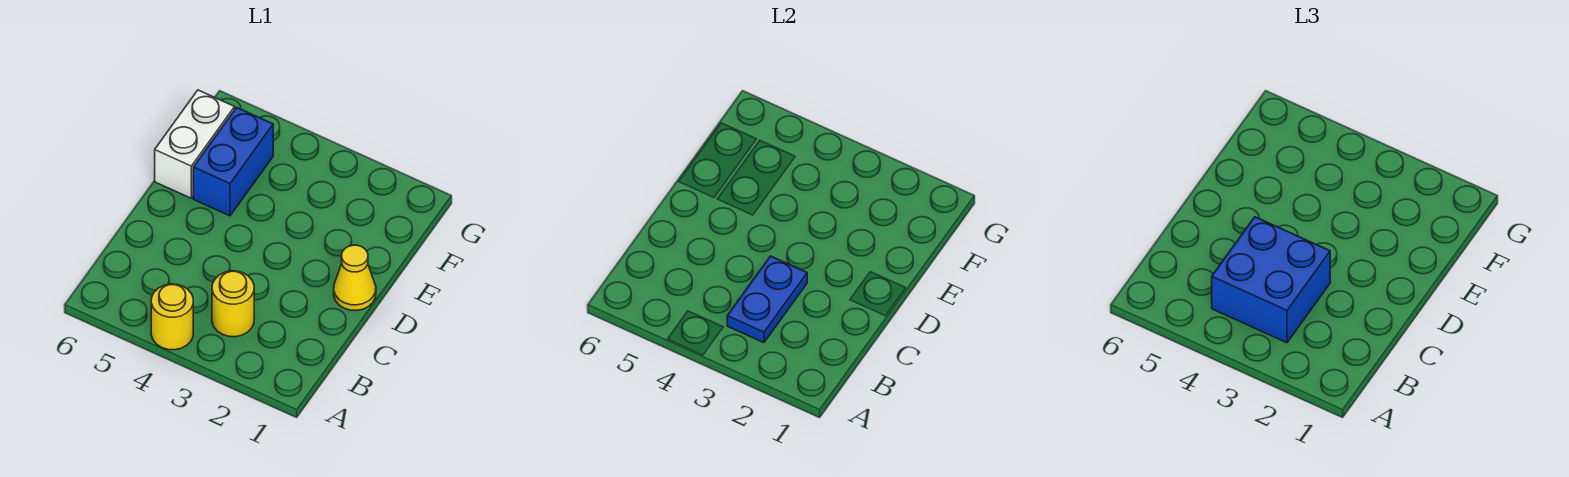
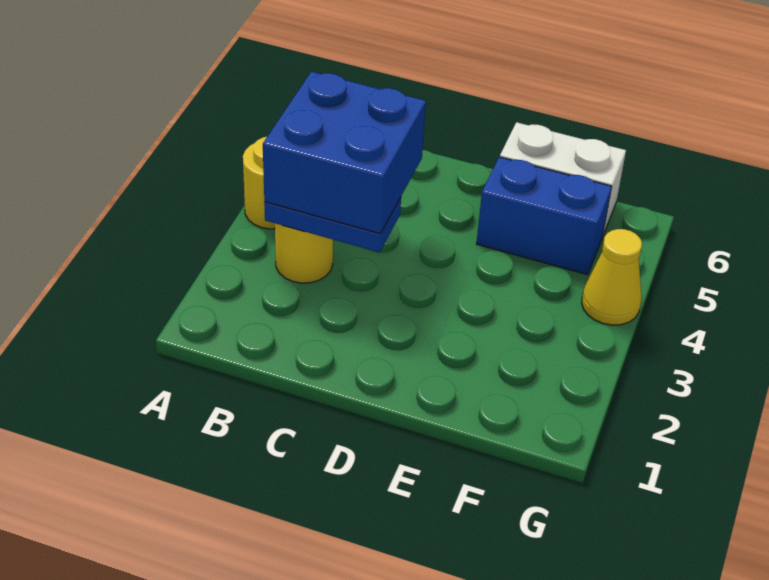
yellow 1x1 cone [334,245,376,310] -> yellow 1x1 cone moved to [582,229,642,325]

